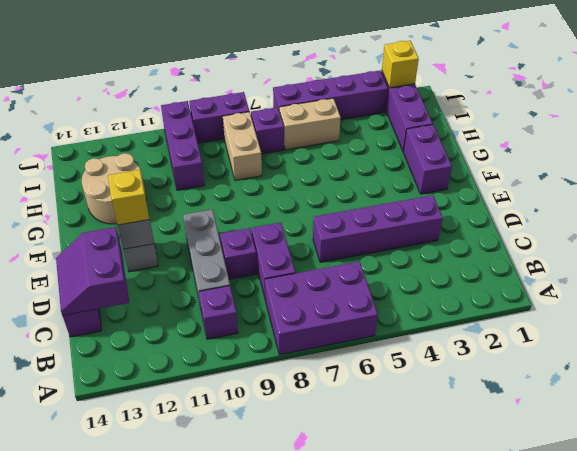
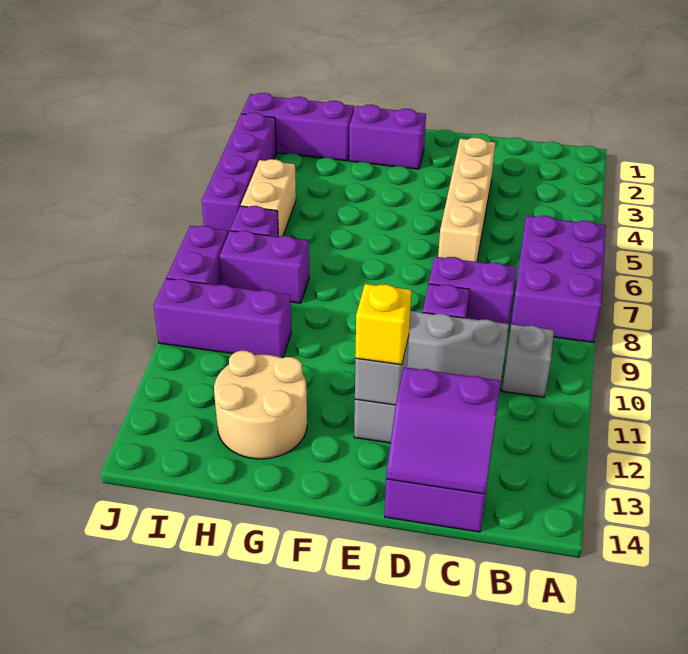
purple 1x1 brick [199,286,238,339] -> grey 1x1 brick [502,324,554,397]
purple 1x4 brick [313,195,443,262] -> tan 1x4 brick [438,138,495,262]
tan 1x2 brick [223,112,262,180] -> purple 1x2 brick [220,231,309,303]
yellow 1x1 brick [382,41,419,88] -> none

